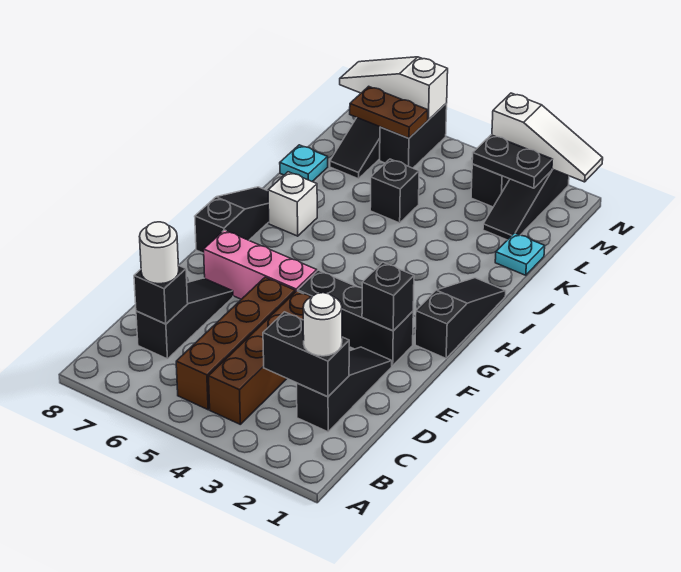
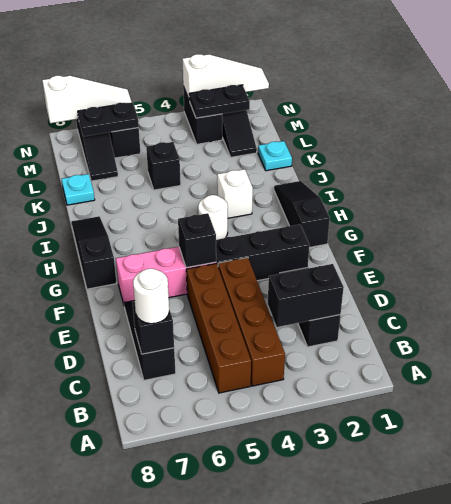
white 1x1 round brick [303,293,342,356] -> white 1x1 round brick moved to [198,195,228,240]
black 1x1 brick [362,262,414,331] -> black 1x1 brick moved to [178,213,216,268]
white 1x1 brick [268,172,317,236] -> white 1x1 brick moved to [217,169,253,218]
brown 1x2 plate [350,86,428,138] -> black 1x2 plate [78,102,139,136]
white 1x3 slope [340,57,448,120] -> white 1x3 slope turned to [42,76,132,123]

